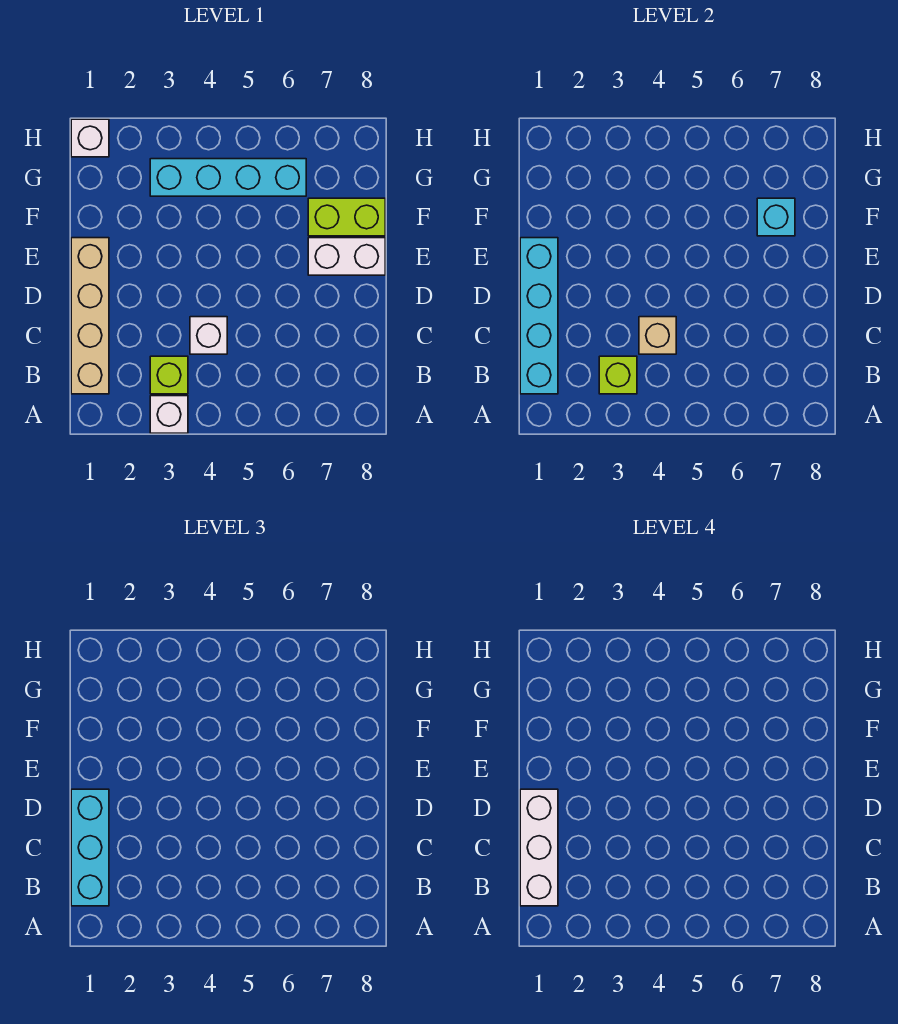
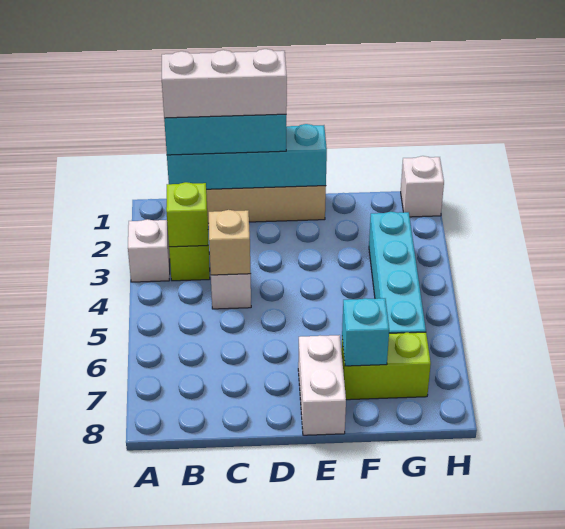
lime 1x2 brick [308,198,385,236] -> lime 1x2 brick turned to [341,332,431,400]

